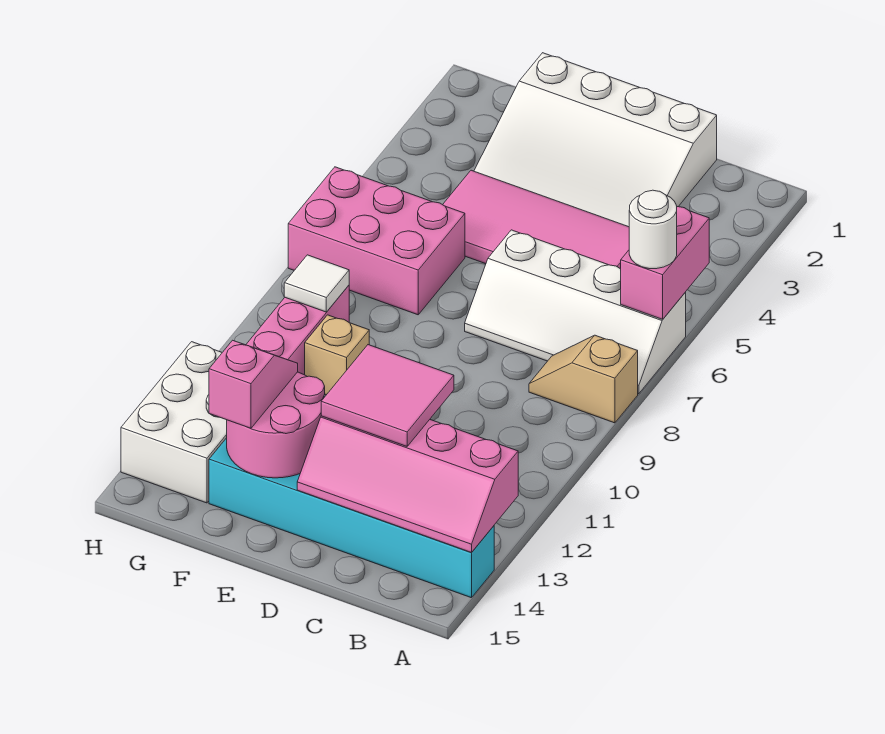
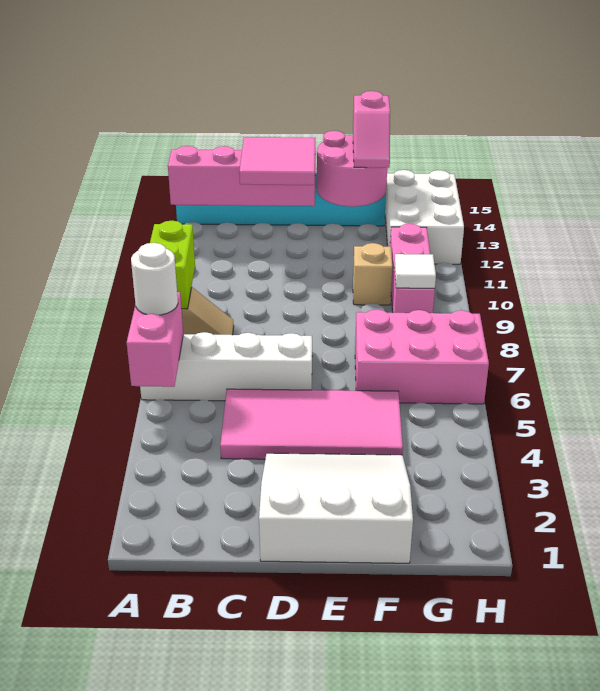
none -> lime 1x2 brick [150,221,195,309]
white 3x4 slope [474,53,717,227] -> white 3x3 slope [259,453,413,563]

